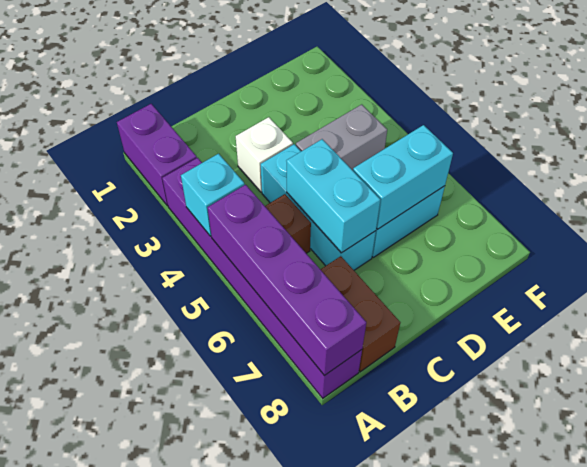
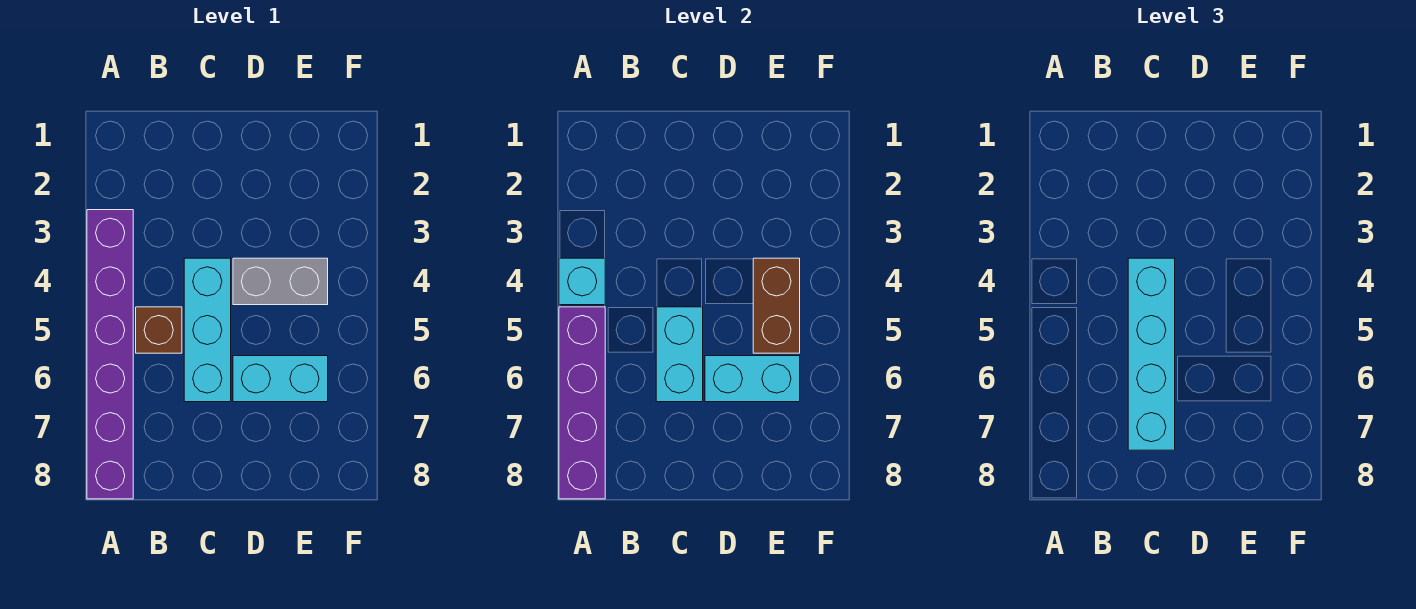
purple 1x2 brick [117,104,197,206] -> none
brown 1x2 brick [320,256,400,372] -> brown 1x2 brick moved to [753,258,800,353]
white 1x1 brick [236,117,293,192] -> none
none -> cyan 1x4 brick [1128,258,1175,450]

